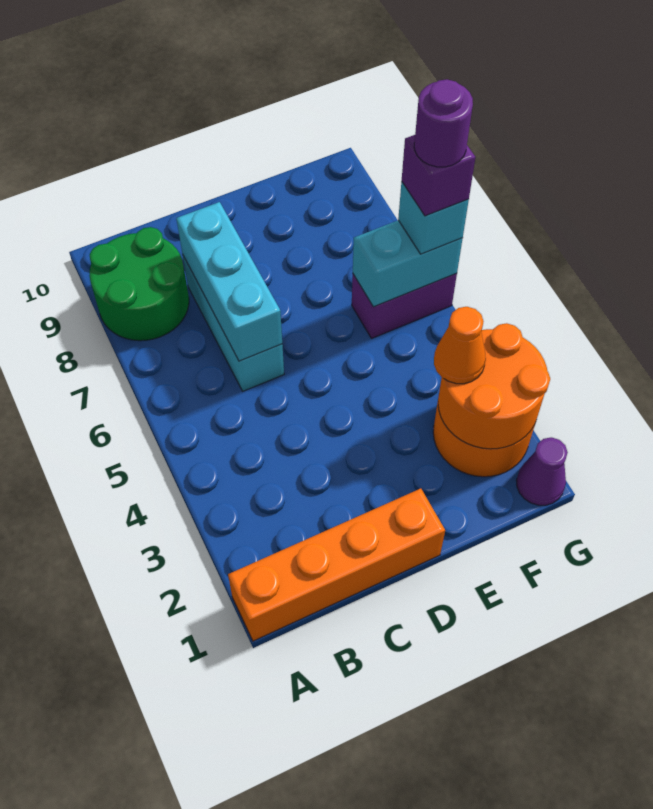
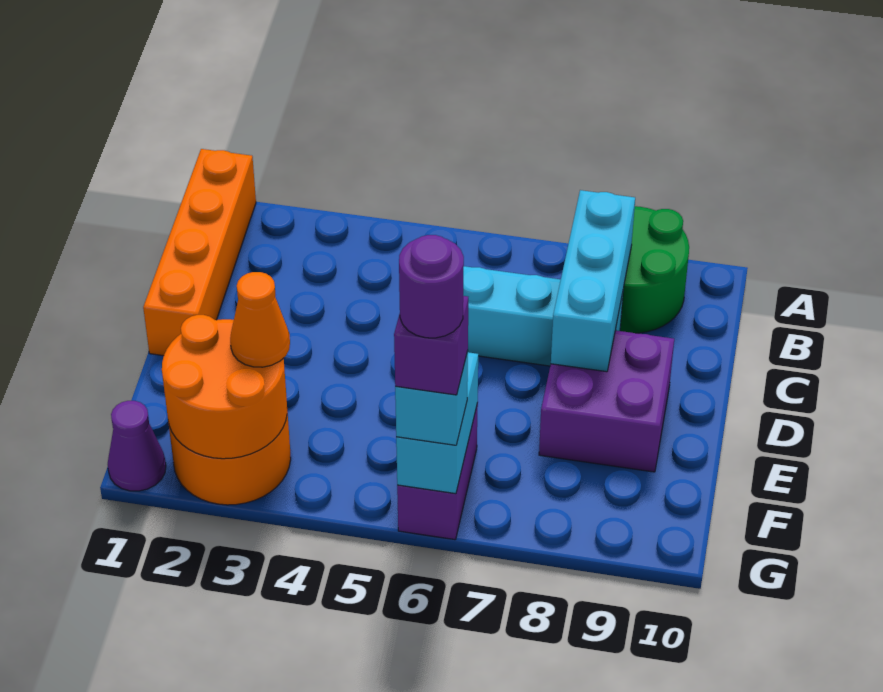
cyan 1x3 brick [176,202,282,361] -> cyan 1x3 brick turned to [551,190,635,372]
none -> purple 2x2 brick [539,330,674,472]

